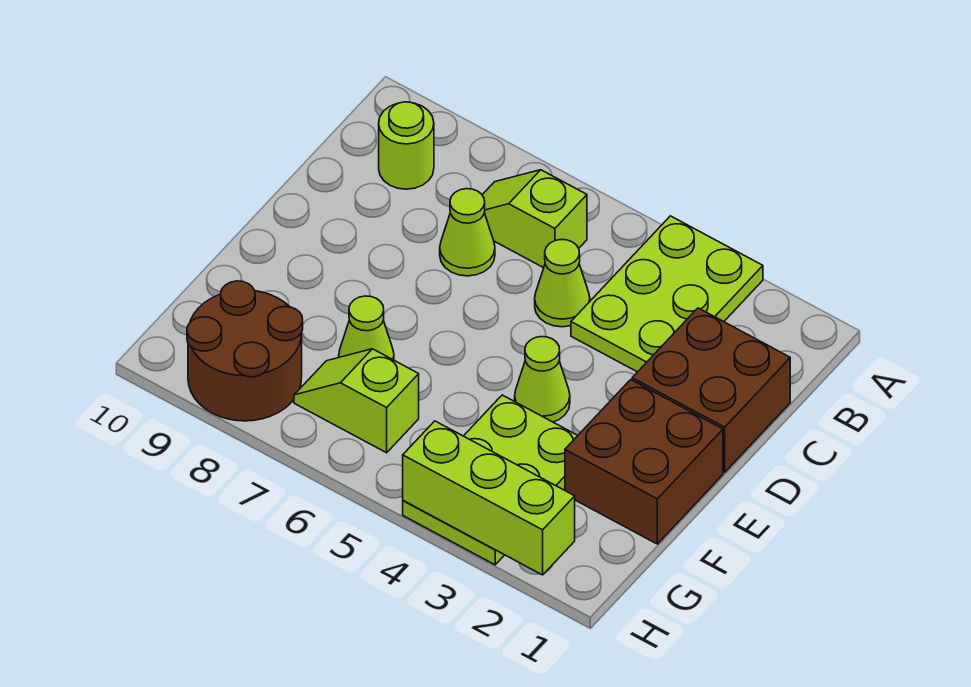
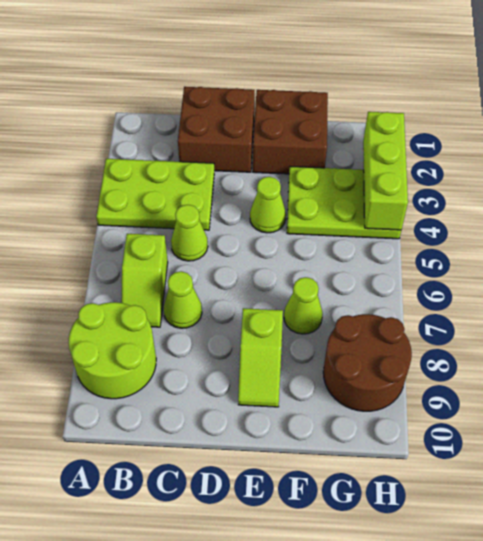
lime 1x1 round brick [379,102,434,189] -> lime 2x2 round brick [69,302,156,399]
lime 1x2 slope [294,349,419,453] -> lime 1x2 slope moved to [238,308,283,407]

